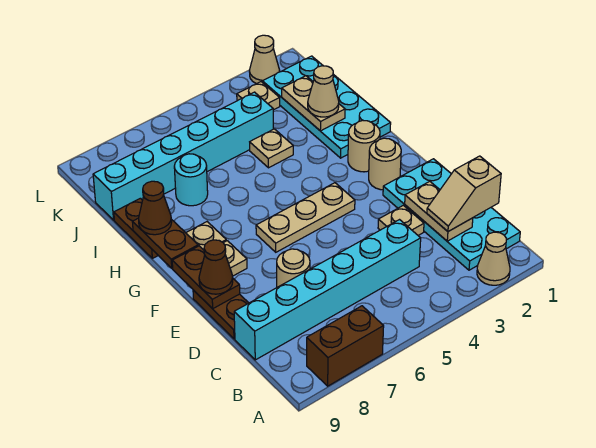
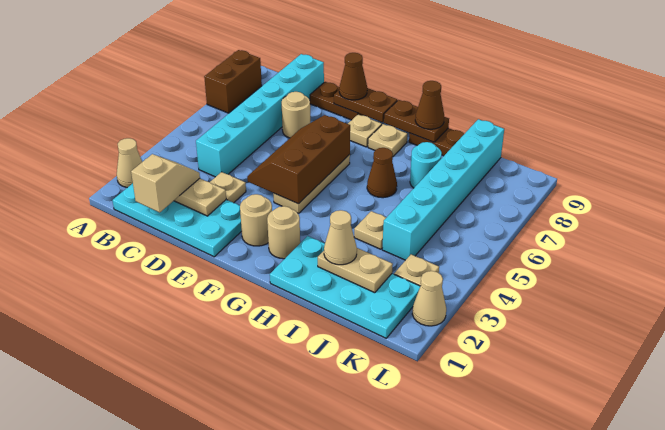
none -> brown 2x3 slope [247,115,350,204]
none -> brown 1x1 cone [367,148,397,198]

